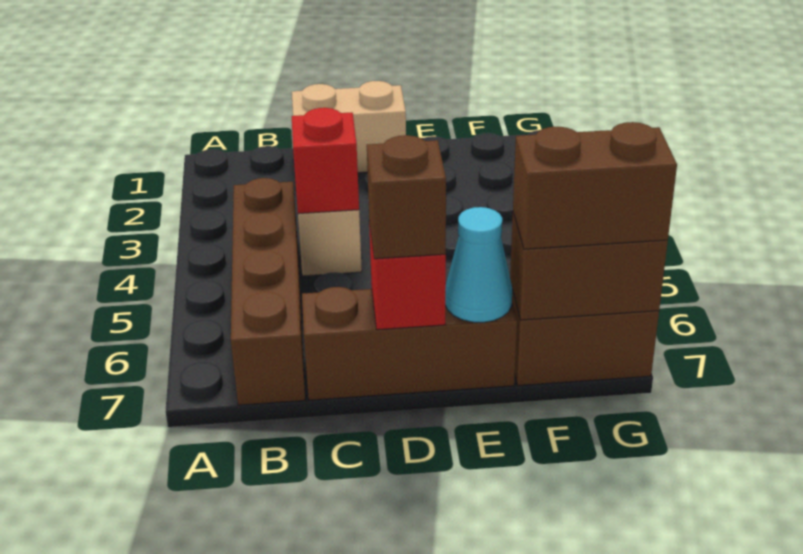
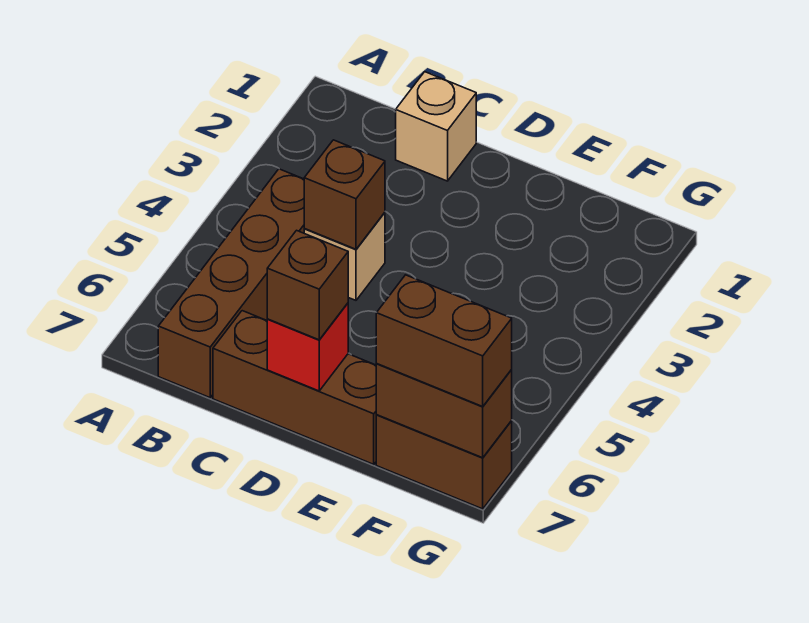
tan 1x2 brick [292,81,406,173] -> tan 1x1 brick [396,72,476,181]
red 1x1 brick [292,108,359,214] -> brown 1x1 brick [304,140,385,249]
cyan 1x1 cone [445,207,512,322] -> none

